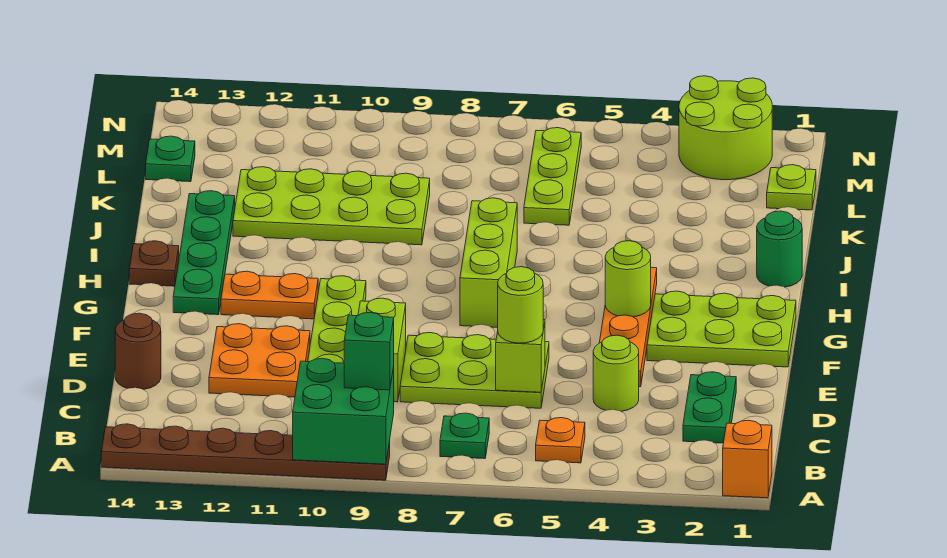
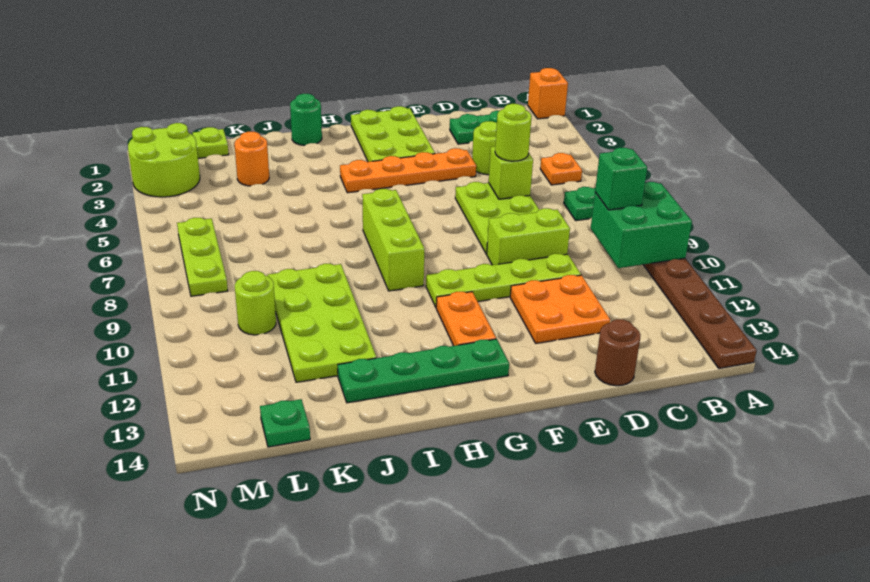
lime 1x1 round brick [605,241,651,317] -> lime 1x1 round brick moved to [235,271,276,335]
lime 1x3 brick [460,198,517,327] -> lime 1x3 brick turned to [362,189,425,291]
brown 1x1 plate [129,241,179,286] -> none
none -> orange 1x1 round brick [234,132,269,186]
lime 1x3 plate [524,128,581,225] -> lime 1x3 plate turned to [177,218,228,296]

